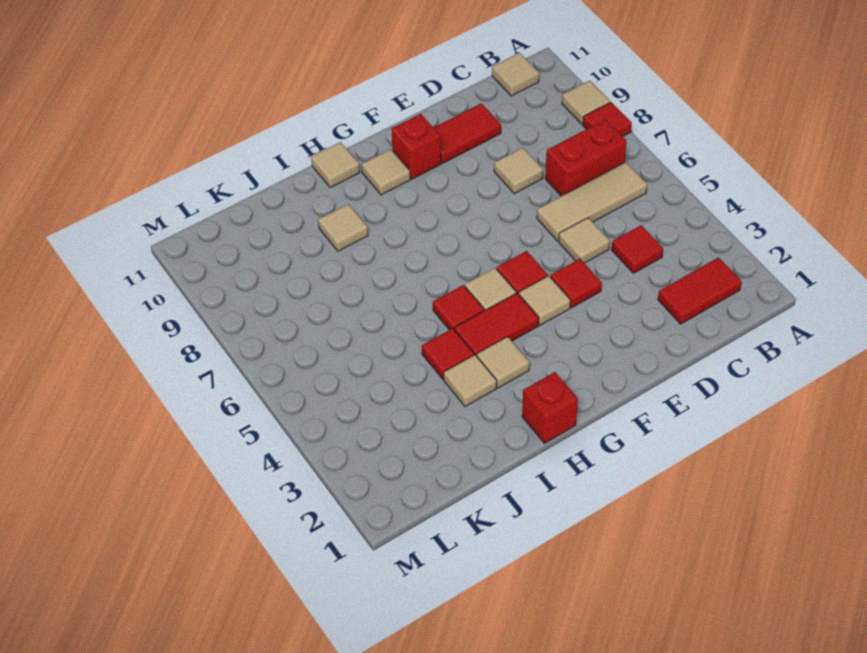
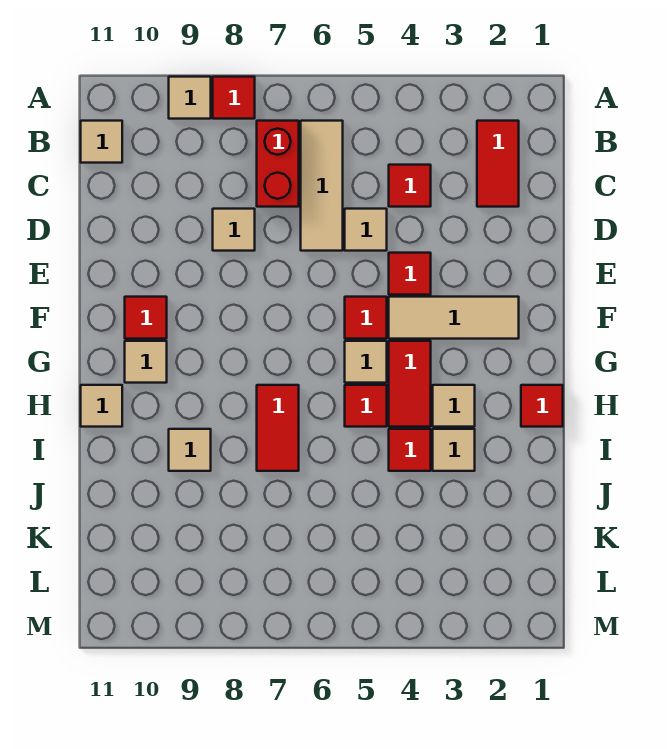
red 1x2 tile [434,103,501,163] -> red 1x2 tile moved to [257,385,299,471]
tan 1x1 tile [519,276,570,325] -> tan 1x3 tile [389,297,519,339]
red 1x1 brick [391,114,441,179] -> red 1x1 tile [125,297,167,339]
red 1x1 brick [522,372,578,443] -> red 1x1 tile [521,385,563,427]

